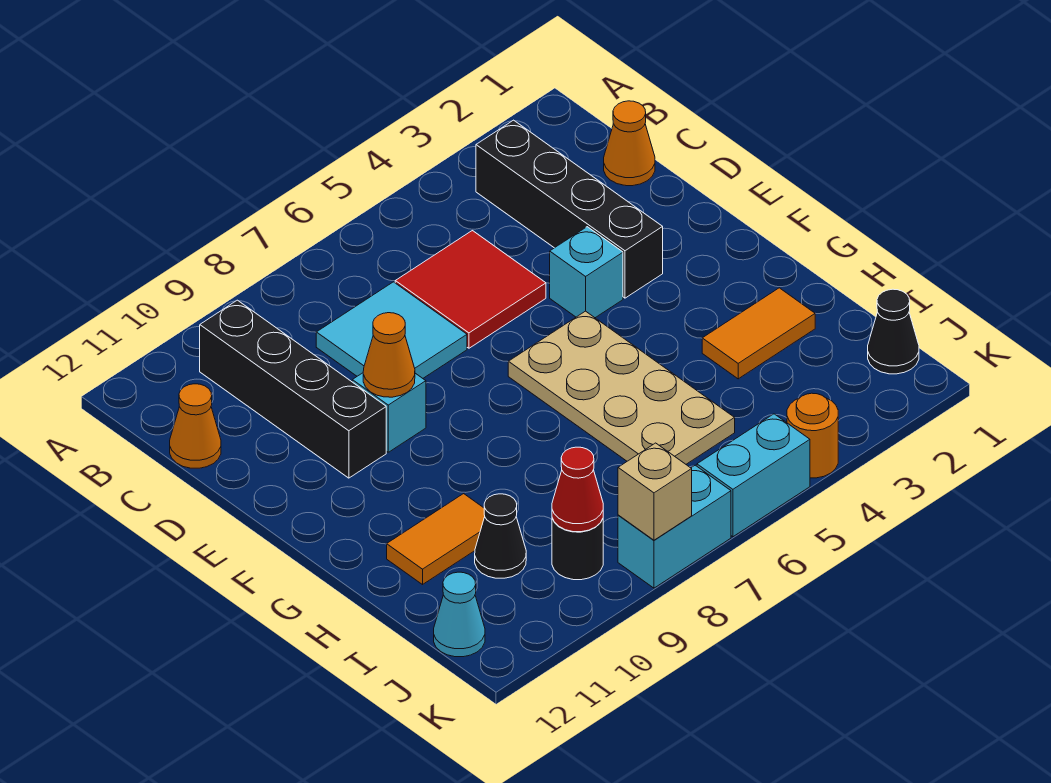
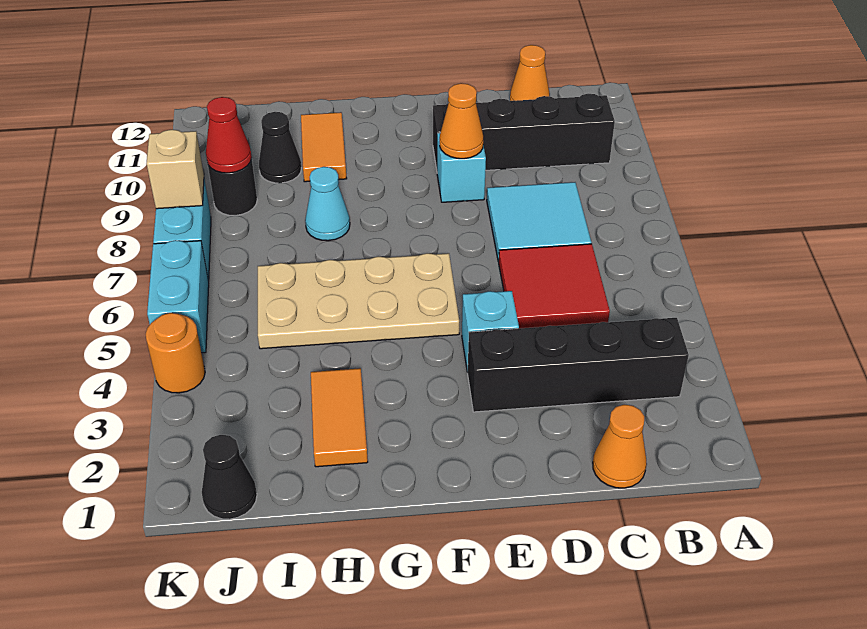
cyan 1x1 cone [434,572,485,657] -> cyan 1x1 cone moved to [305,167,350,241]

